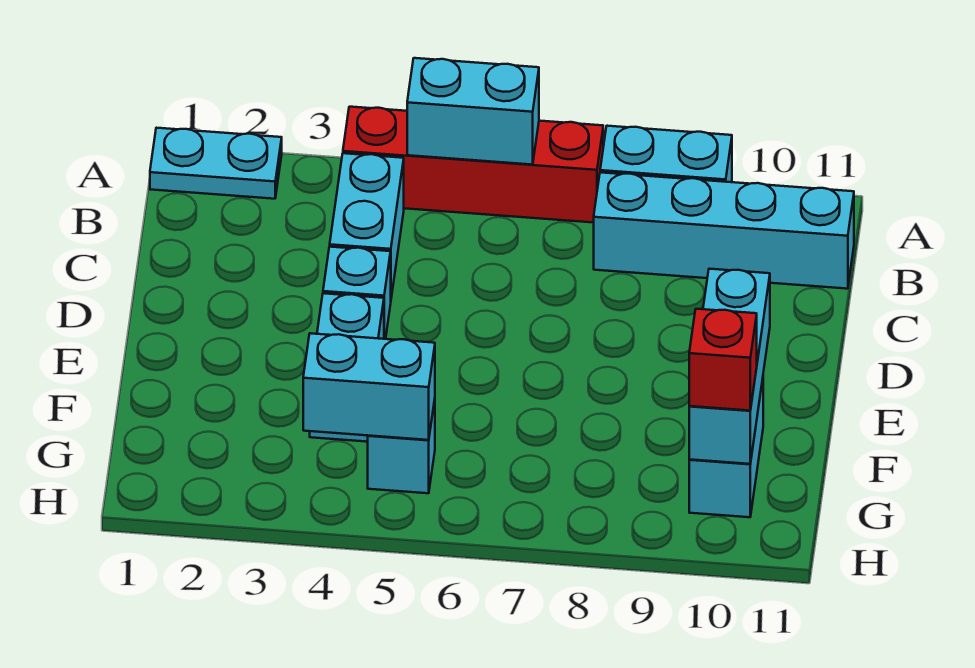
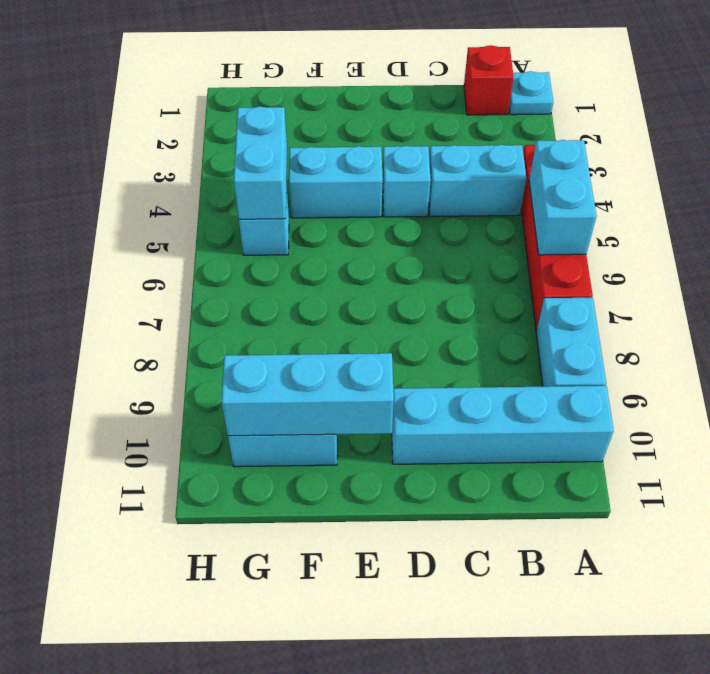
cyan 1x2 plate [150,128,282,199] -> cyan 1x1 plate [509,71,553,115]
cyan 1x4 brick [594,172,854,289] -> cyan 1x4 brick turned to [392,386,614,464]
red 1x1 brick [689,309,757,411] -> red 1x1 brick moved to [464,45,514,115]

